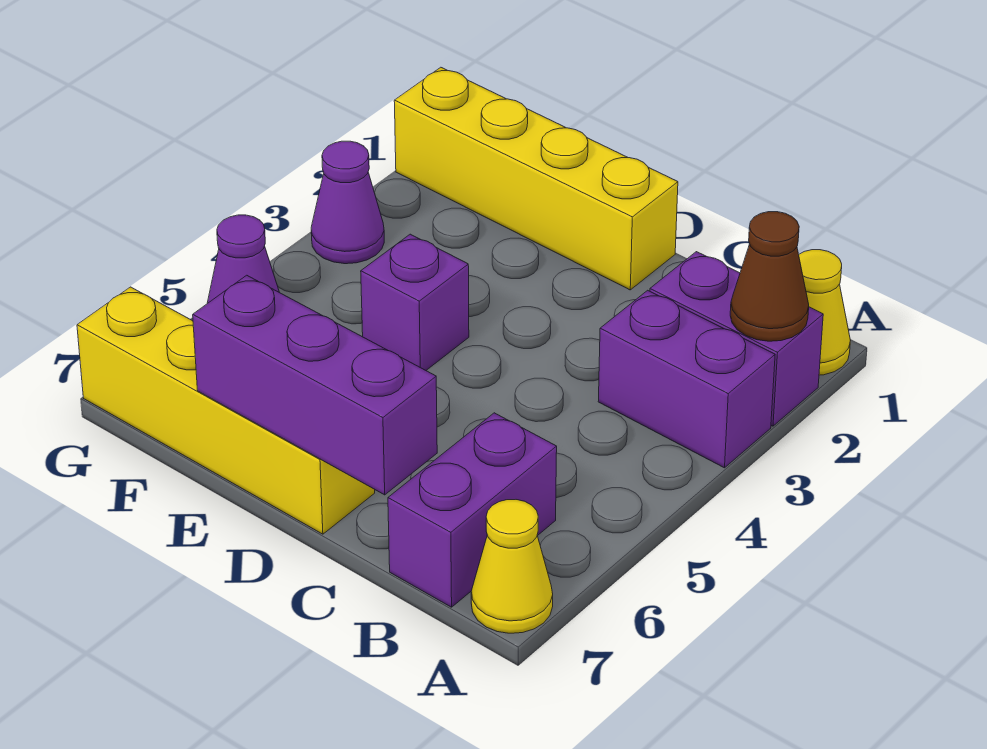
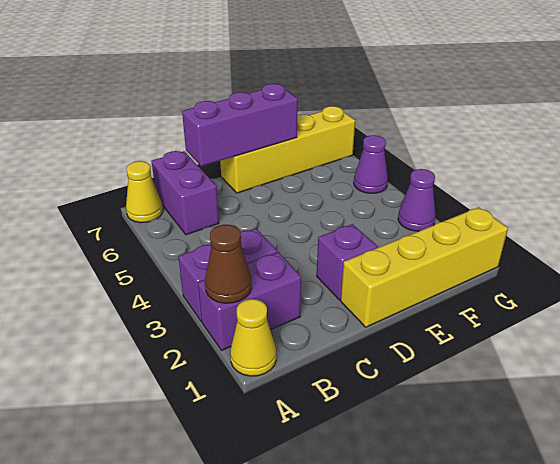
purple 1x1 brick [361,234,469,370] -> purple 1x1 brick moved to [317,224,377,300]

